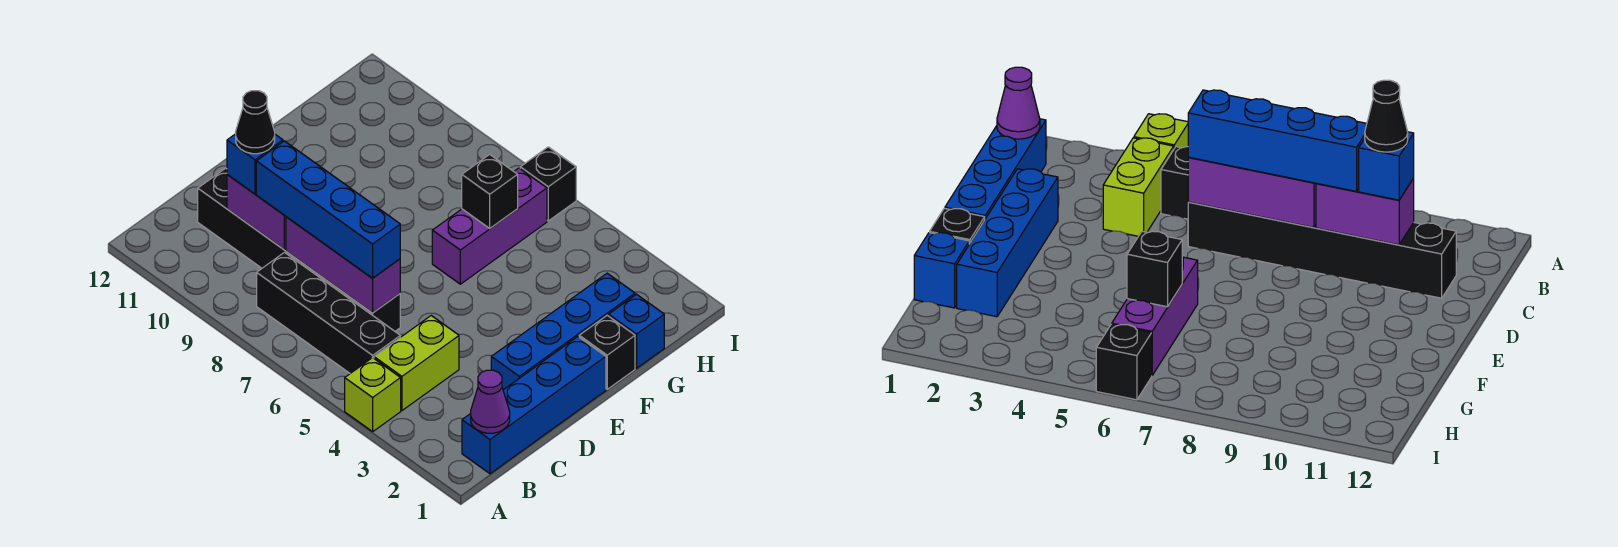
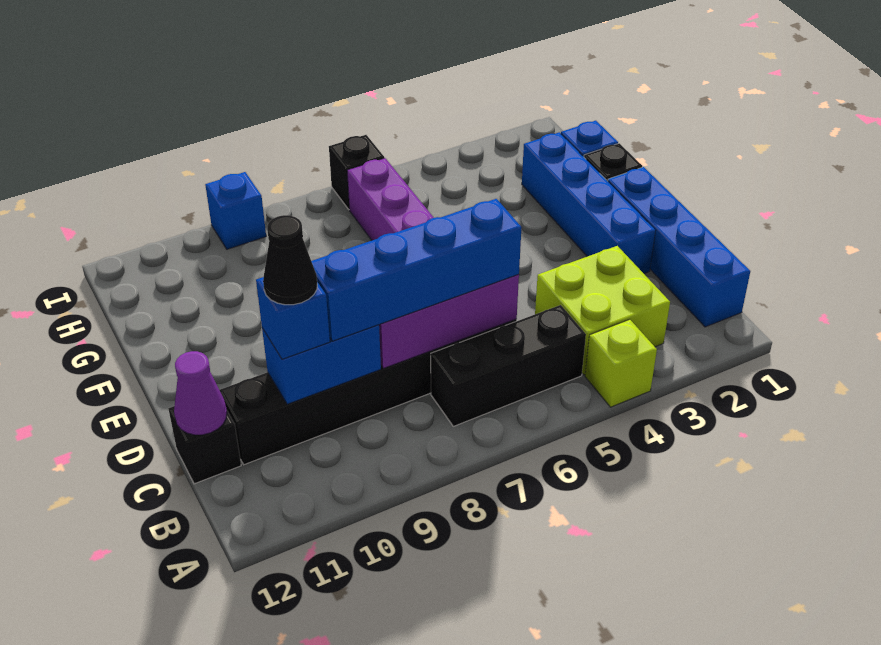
purple 1x1 cone [471,370,510,433] -> purple 1x1 cone moved to [174,351,227,435]
lime 1x2 brick [374,316,459,411] -> lime 2x2 brick [535,246,670,375]
black 1x4 brick [257,253,400,373] -> black 1x3 brick [431,305,586,426]
purple 1x2 brick [227,175,286,250] -> blue 1x2 brick [262,325,381,404]
black 1x1 brick [462,154,518,228] -> black 1x1 brick moved to [168,406,241,484]
none -> blue 1x1 brick [205,172,266,249]

